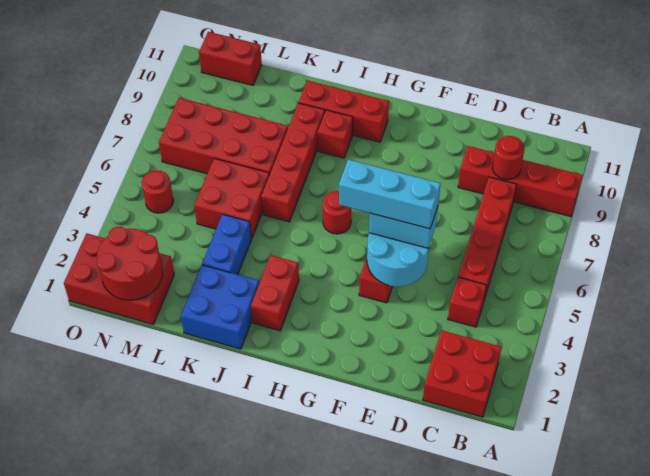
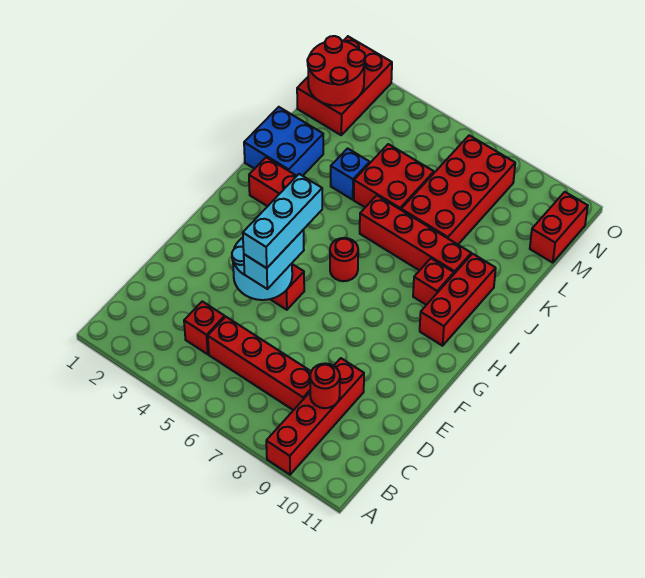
red 2x2 brick [423,330,501,417] -> none
blue 1x2 brick [202,214,251,275] -> blue 1x1 brick [331,148,370,200]
red 1x1 round brick [142,170,173,213] -> none

